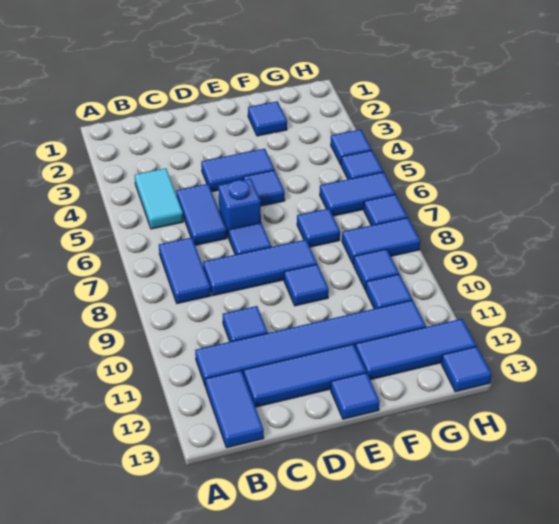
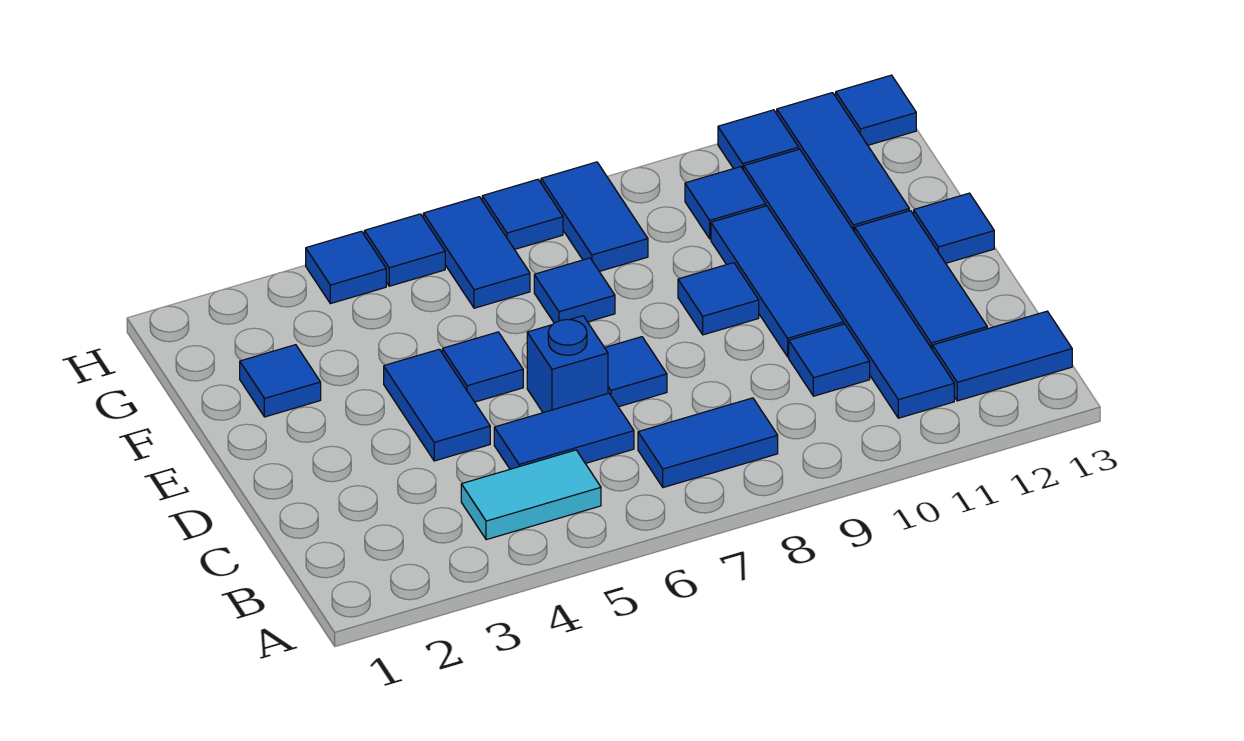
blue 1x3 tile [203,240,317,296] -> blue 1x3 tile moved to [711,206,844,357]
blue 1x1 tile [354,249,399,290] -> blue 1x1 tile moved to [718,110,799,170]

